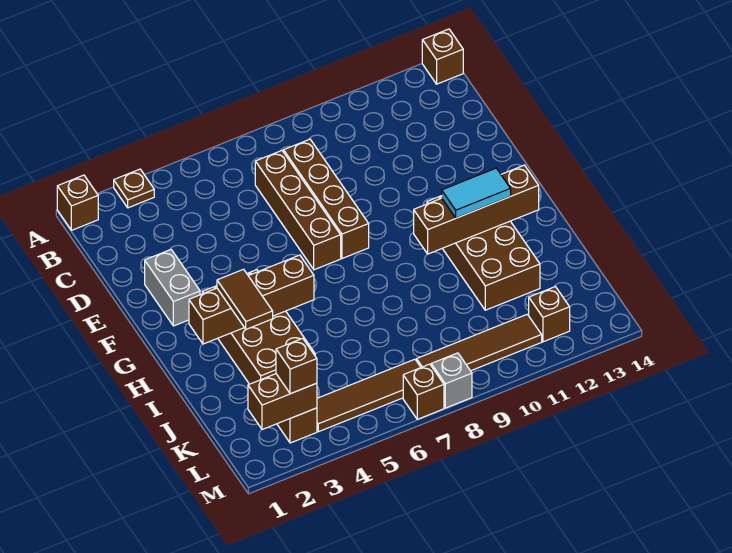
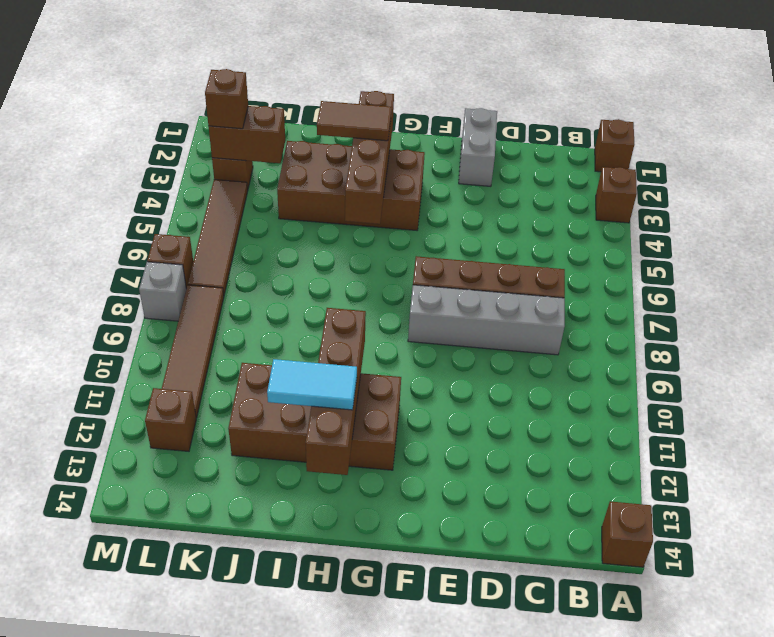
brown 1x1 plate [114,169,154,208] -> brown 1x1 brick [596,167,637,223]
brown 1x4 brick [284,139,369,258] -> grey 1x4 brick [408,285,565,355]
grey 1x2 brick [145,250,200,326] -> grey 1x2 brick turned to [459,108,497,186]
cyan 1x2 tile [442,168,511,218] -> cyan 1x2 tile turned to [267,359,357,410]
brown 1x2 brick [248,374,317,430] -> brown 1x2 brick turned to [209,106,285,163]

